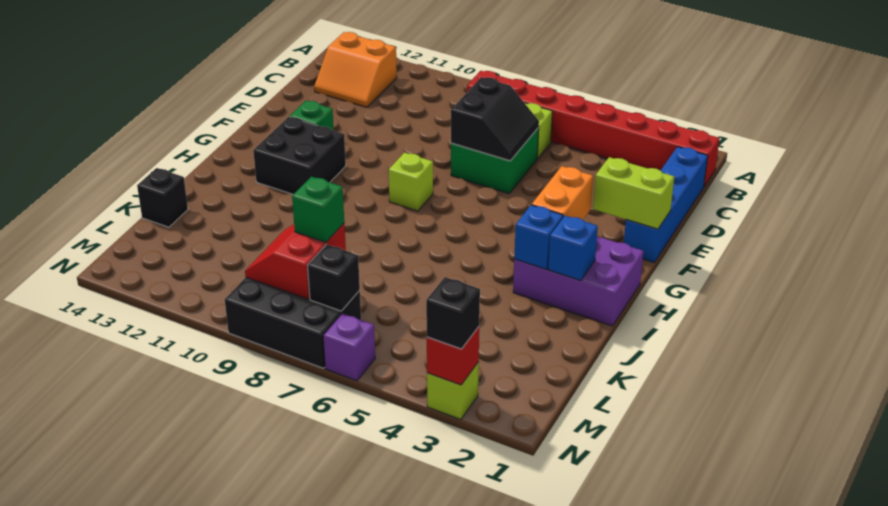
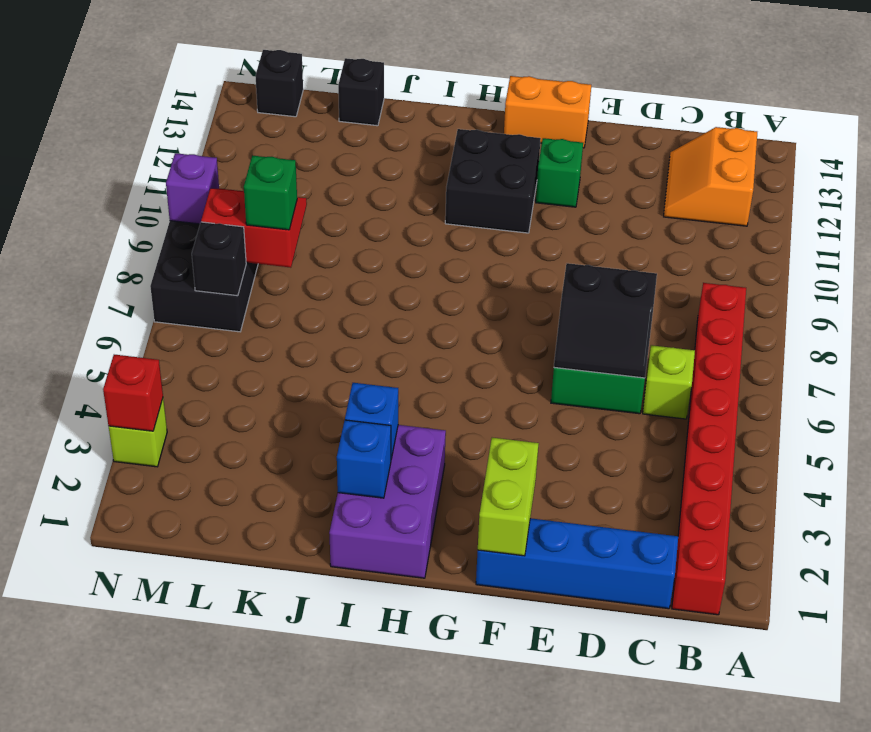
orange 1x2 brick [532,166,593,220] -> orange 1x2 brick moved to [504,76,591,148]
lime 1x1 brick [389,153,433,211] -> none
black 1x1 brick [426,277,480,349] -> black 1x1 brick moved to [255,50,303,117]
purple 1x1 brick [323,313,375,381] -> purple 1x1 brick moved to [166,153,219,224]

